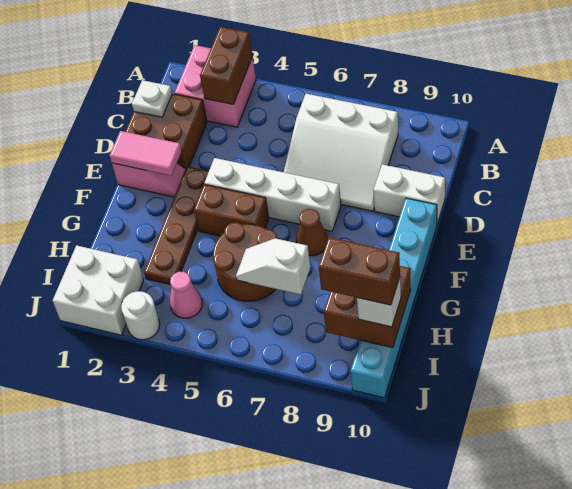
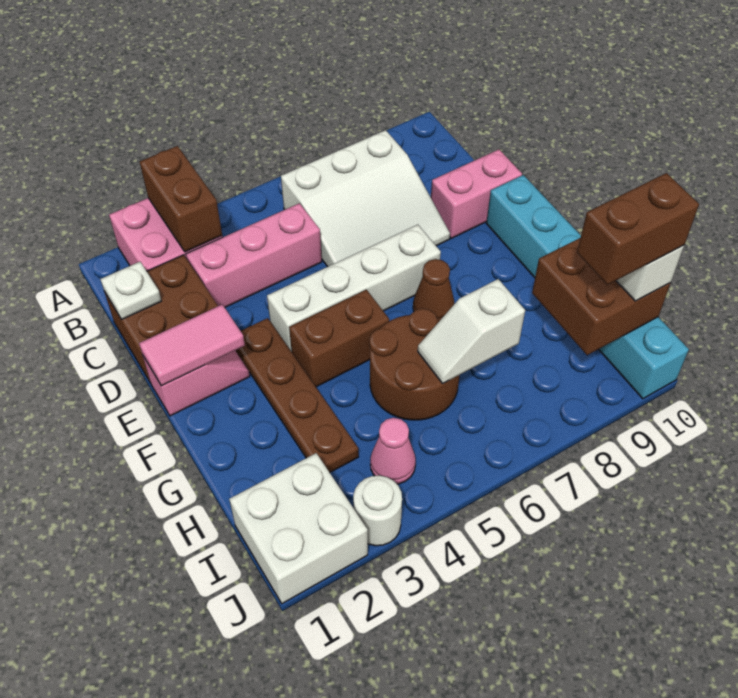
none -> pink 1x3 brick [186,203,322,307]
white 1x2 brick [373,164,445,224] -> pink 1x2 brick [431,149,522,238]

